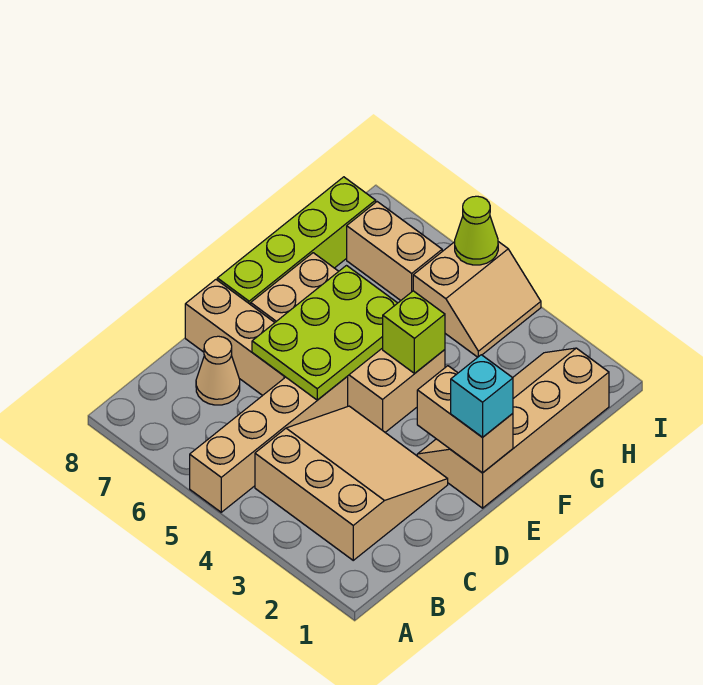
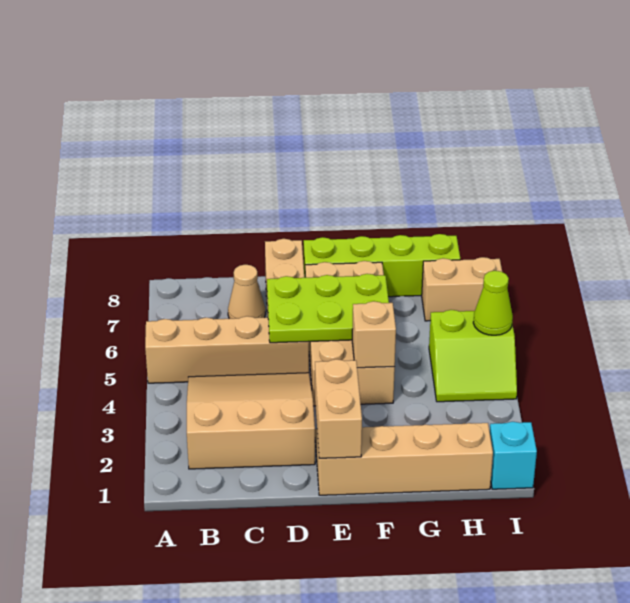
tan 3x3 slope [255,406,448,560] -> tan 3x3 slope turned to [187,373,315,469]
cyan 1x1 brick [451,355,513,437] -> cyan 1x1 brick moved to [490,422,537,489]
lime 1x1 brick [383,291,445,373] -> tan 1x1 brick [352,301,396,368]
tan 2x2 slope [413,242,541,357] -> lime 2x2 slope [429,310,517,402]
tan 1x2 brick [347,202,442,300] -> tan 1x2 brick turned to [422,257,502,321]

